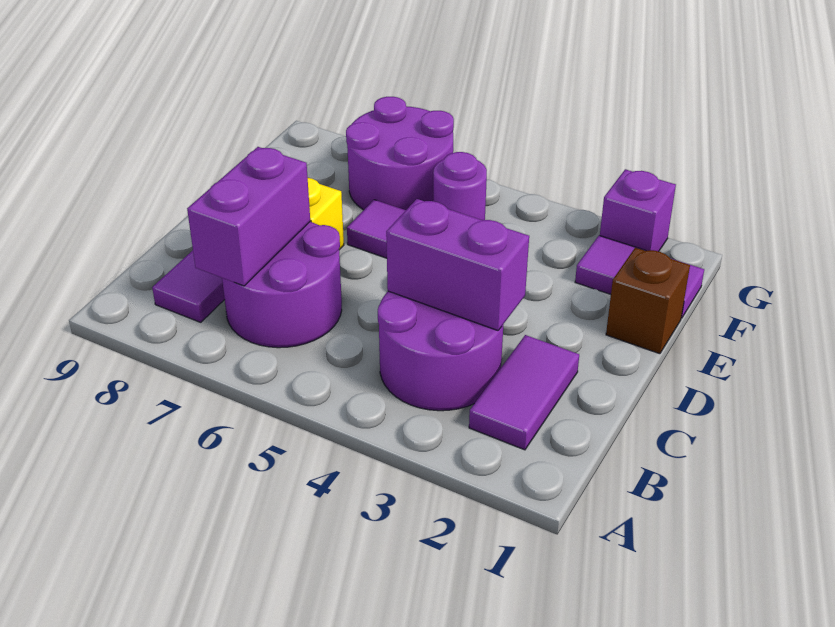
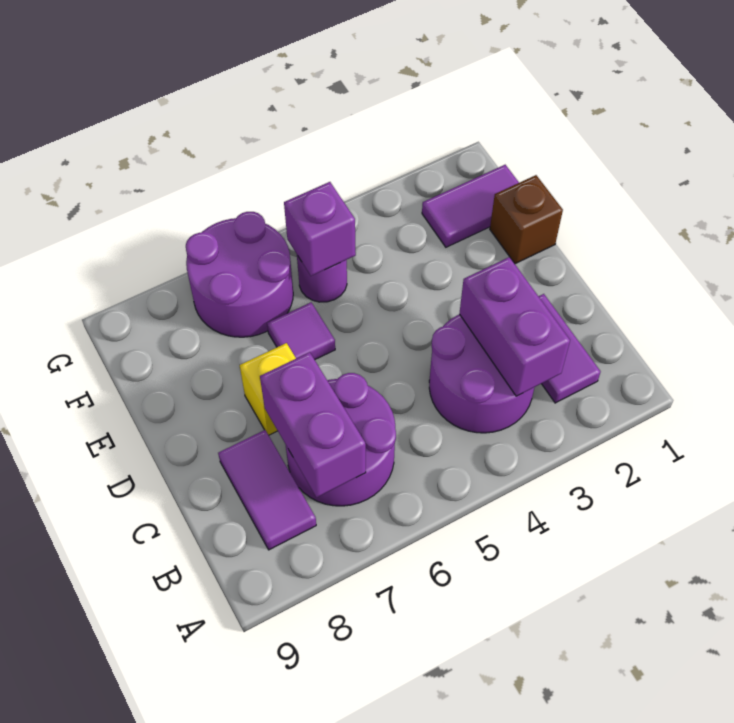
purple 1x2 brick [386,199,529,330] -> purple 1x2 brick turned to [459,257,570,396]
purple 1x1 brick [600,169,676,251] -> purple 1x1 brick moved to [284,182,356,276]

